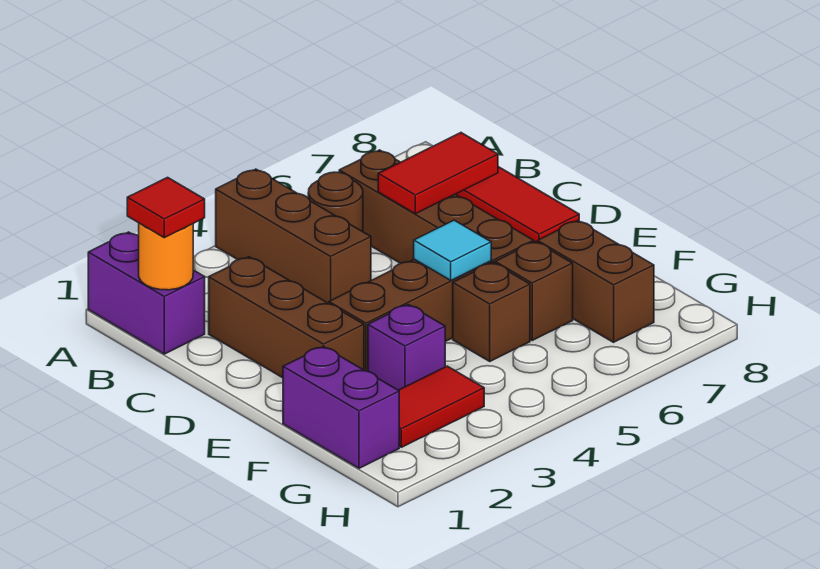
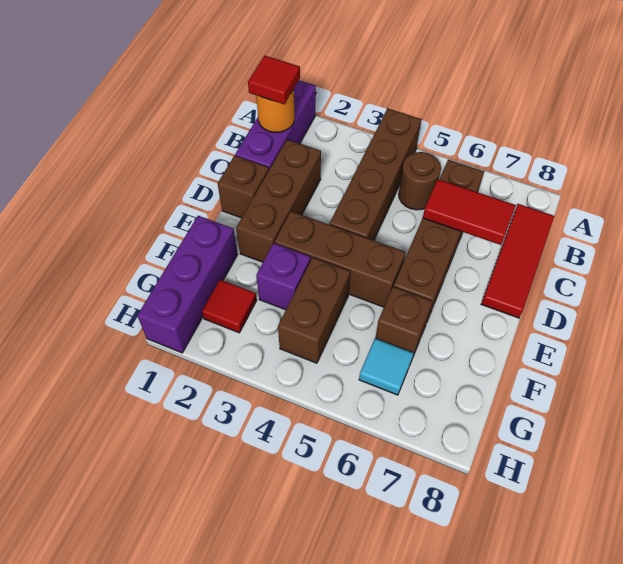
purple 1x2 brick [88,232,205,354] -> purple 1x3 brick [235,80,316,169]
brown 1x3 brick [216,169,371,303] -> brown 1x4 brick [330,108,422,240]
cyan 1x1 tile [414,220,491,280] -> cyan 1x1 tile moved to [359,338,414,395]
purple 1x2 brick [283,346,399,468] -> purple 1x3 brick [137,216,238,353]
brown 1x1 brick [453,263,530,361] -> brown 1x1 brick moved to [218,156,269,218]
brown 1x2 brick [538,221,654,342] -> brown 1x2 brick moved to [278,257,350,363]
red 1x2 tile [399,366,484,447] -> red 1x1 tile [202,279,257,333]

